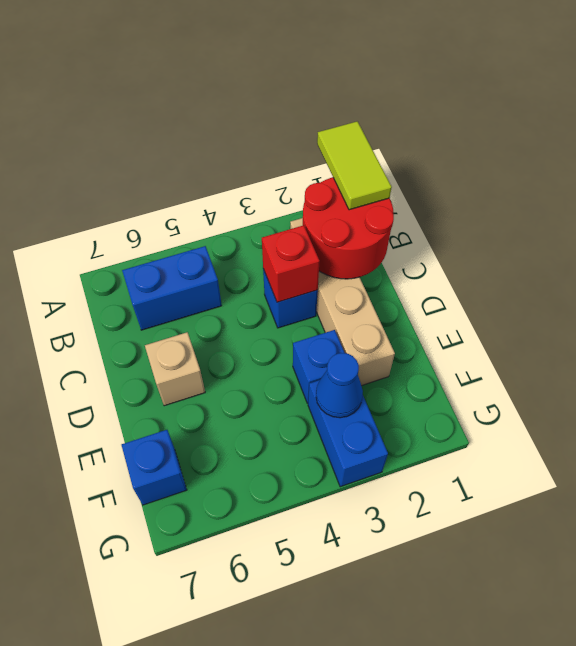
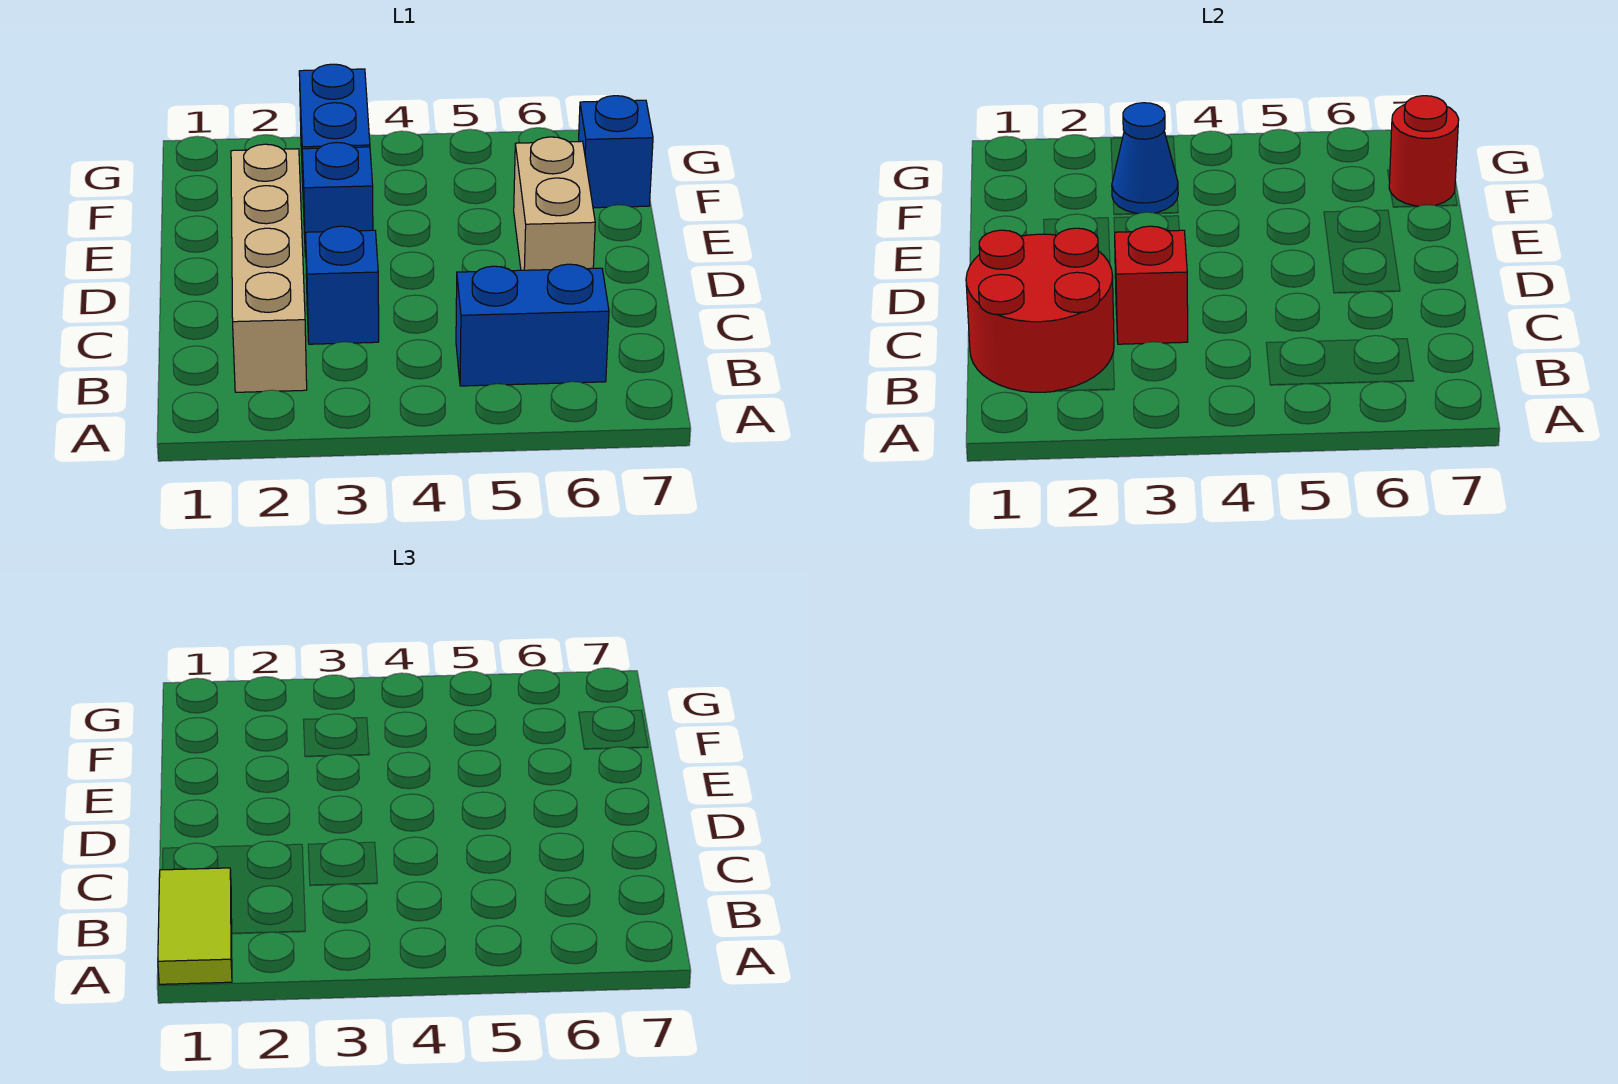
tan 1x1 brick [145,332,205,406] -> tan 1x2 brick [514,137,595,270]
none -> red 1x1 round brick [1389,96,1459,206]

